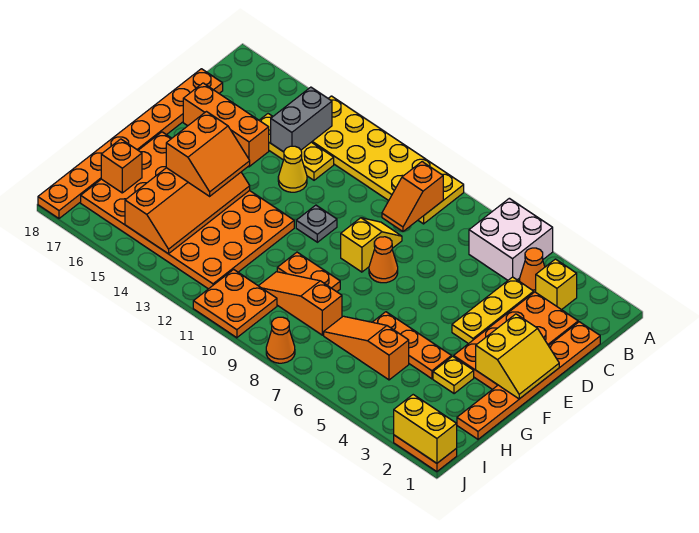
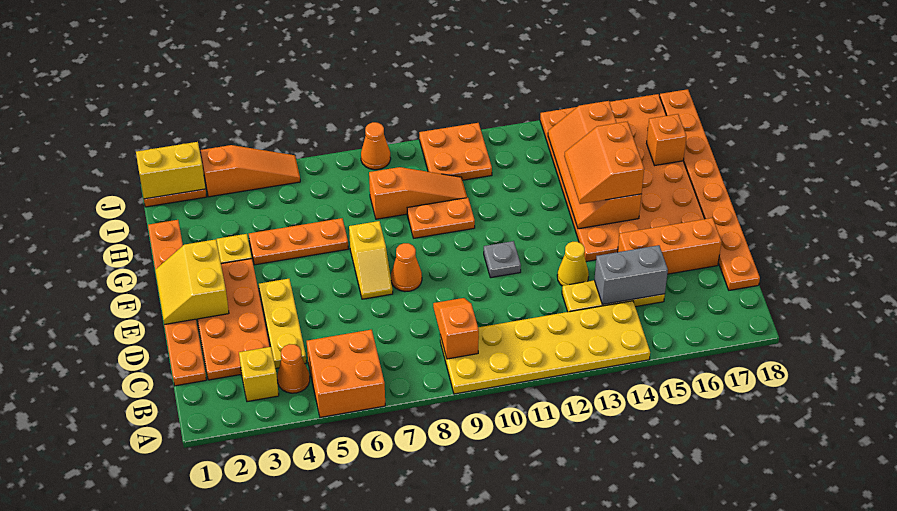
white 2x2 brick [469,198,553,280] -> orange 2x2 brick [307,330,385,417]
grey 1x2 brick [271,87,332,152] -> grey 1x2 brick turned to [594,245,668,304]
yellow 1x2 slope [341,218,402,272] -> yellow 1x2 slope moved to [349,221,393,299]
orange 4x6 plate [81,132,294,289] -> orange 4x6 plate turned to [540,94,705,261]
orange 1x3 slope [324,316,409,380] -> orange 1x3 slope moved to [201,145,300,197]

